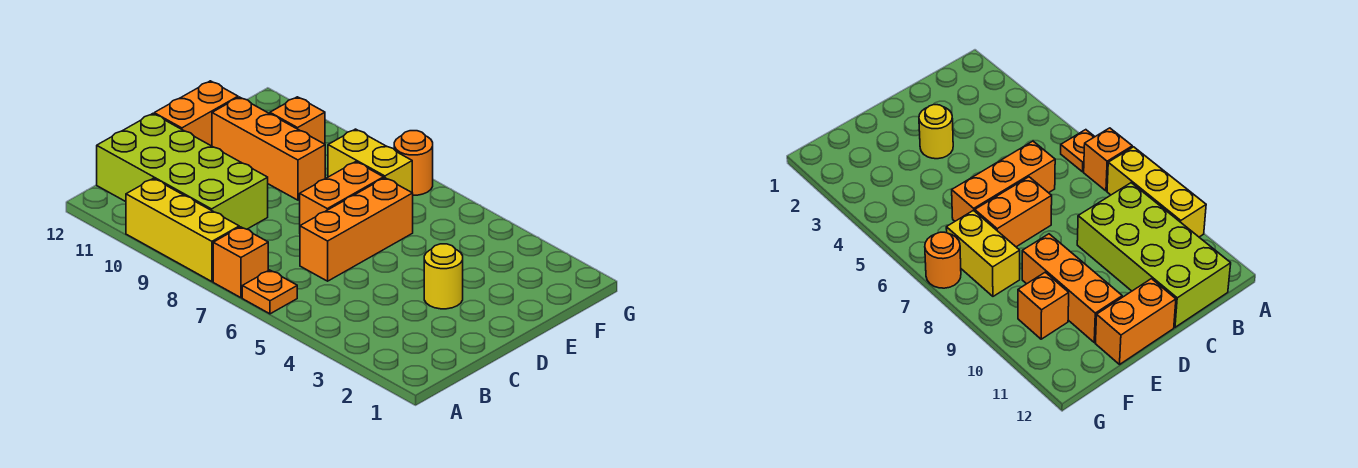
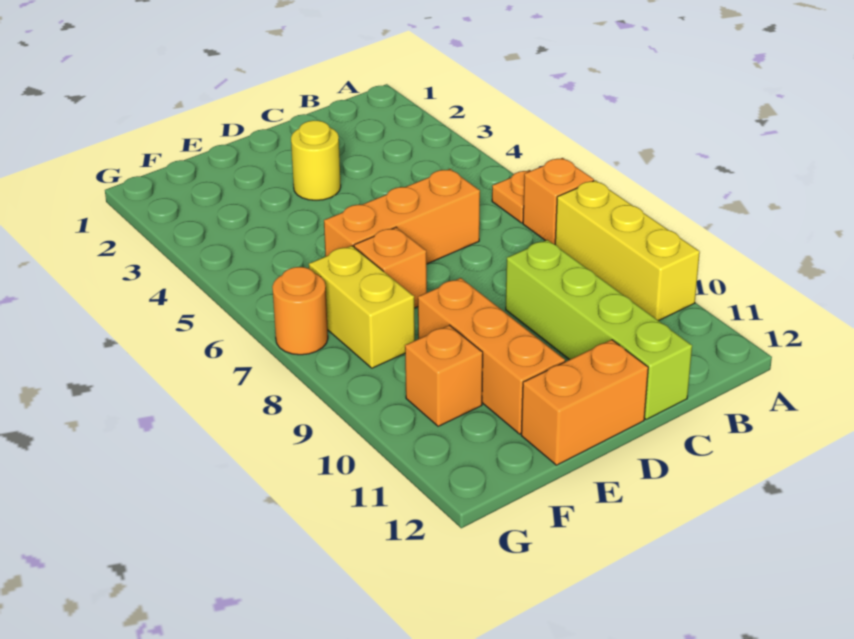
lime 2x4 brick [97,114,268,229] -> lime 1x4 brick [506,240,692,419]
orange 1x2 brick [300,162,384,225] -> orange 1x1 brick [354,227,427,308]

